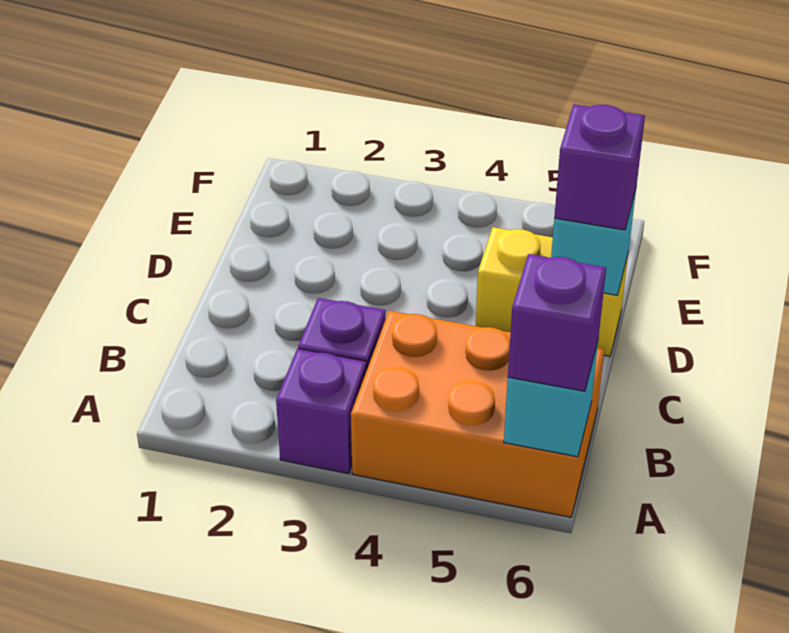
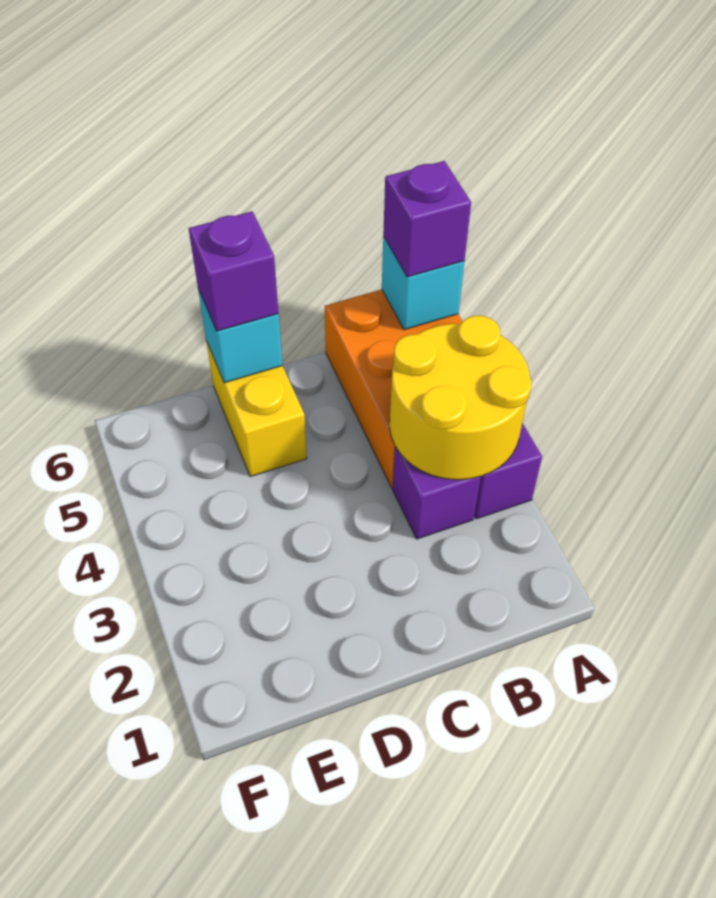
none -> yellow 2x2 round brick [390,316,532,480]

